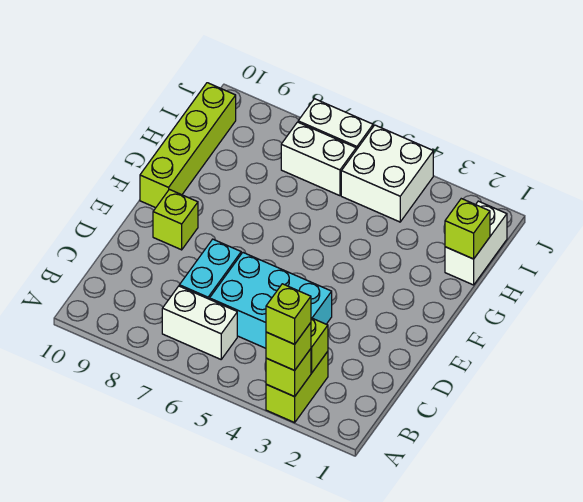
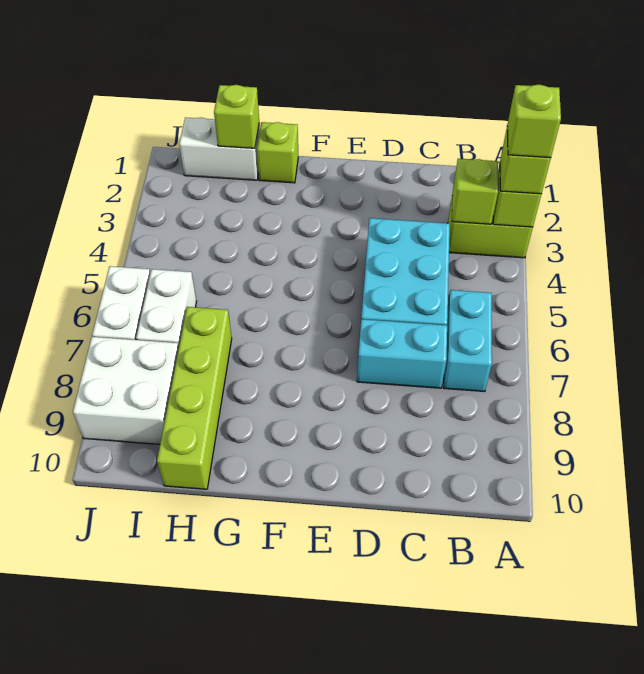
white 1x2 brick [162,286,237,359] -> cyan 1x2 brick [444,290,492,392]
lime 1x1 brick [153,189,198,250] -> lime 1x1 brick moved to [257,122,298,183]
lime 1x4 brick [140,83,236,208] -> lime 1x4 brick turned to [157,307,232,489]
white 2x2 brick [341,125,433,222] -> white 2x2 brick moved to [73,337,179,444]

